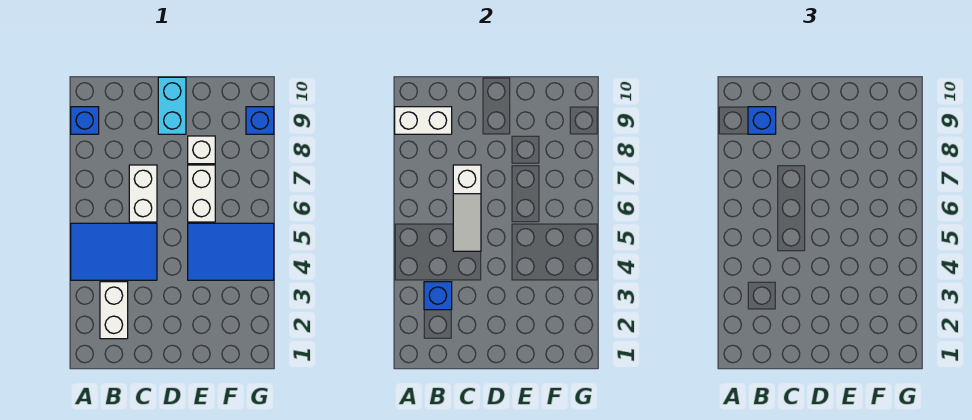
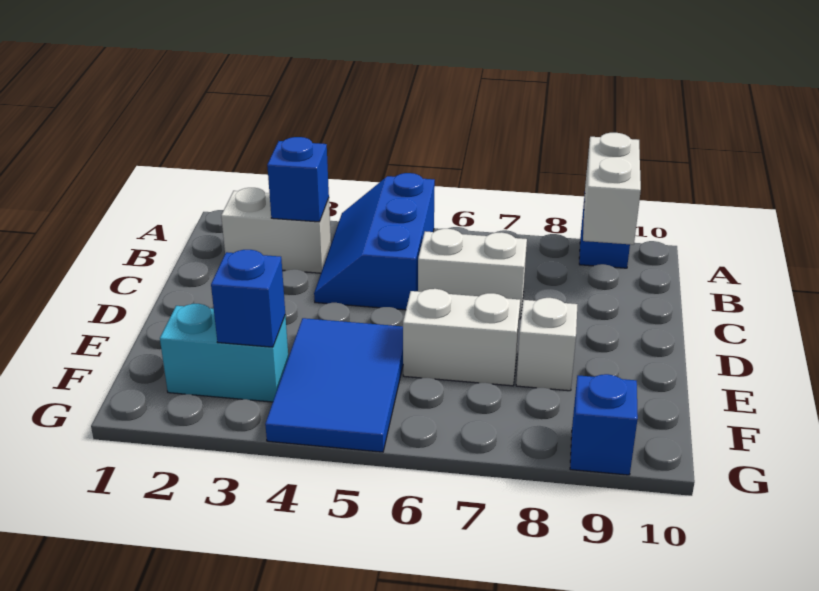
blue 2x3 tile [71,223,157,280] -> blue 2x3 slope [314,173,435,310]
blue 1x1 brick [748,107,776,134] -> blue 1x1 brick moved to [211,250,285,347]
white 1x3 slope [453,165,481,251] -> none
cyan 1x2 brick [158,77,186,134] -> cyan 1x2 brick moved to [160,304,289,402]

